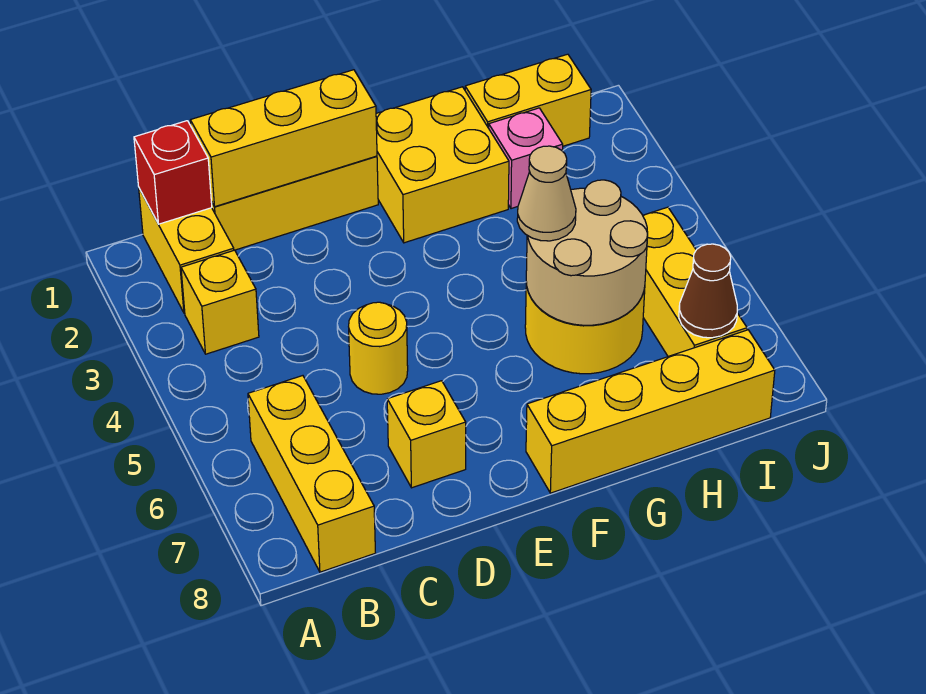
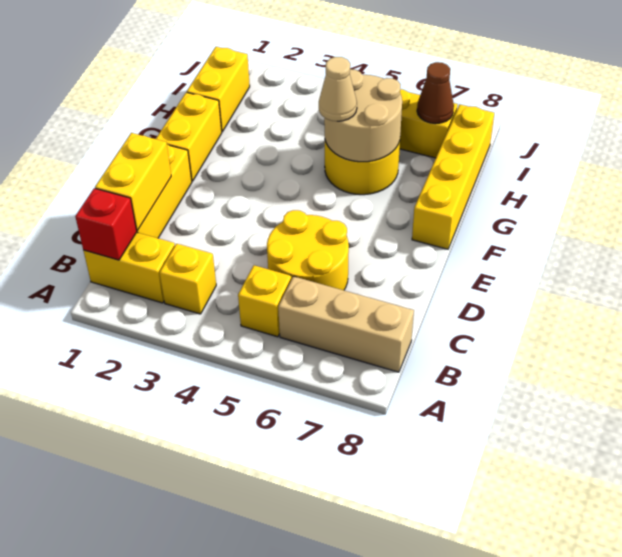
yellow 1x3 brick [248,376,375,572] -> tan 1x3 brick [278,276,414,372]
yellow 1x3 brick [190,70,377,207] -> yellow 1x2 brick [95,133,171,231]
yellow 1x1 round brick [349,302,408,394] -> yellow 2x2 round brick [267,210,349,290]
yellow 1x1 brick [387,381,466,488] -> yellow 1x1 brick moved to [238,265,291,337]
yellow 2x2 brick [376,87,509,243] -> yellow 1x2 brick [156,92,222,181]
pink 1x1 brick [489,108,563,209] -> none

